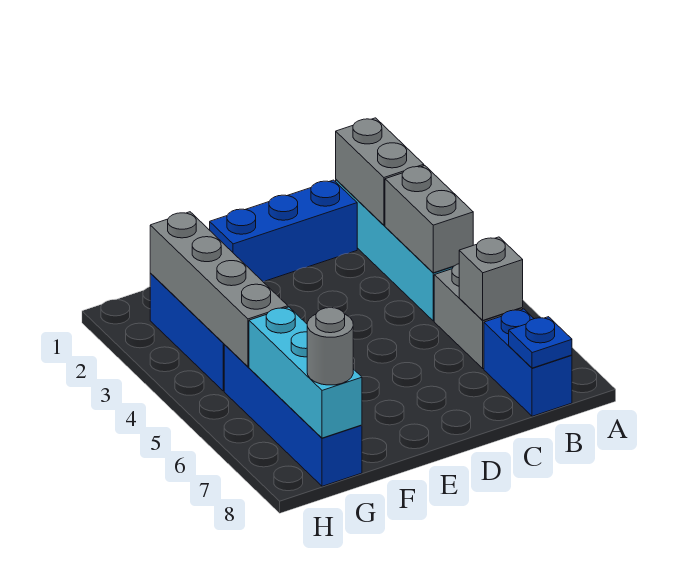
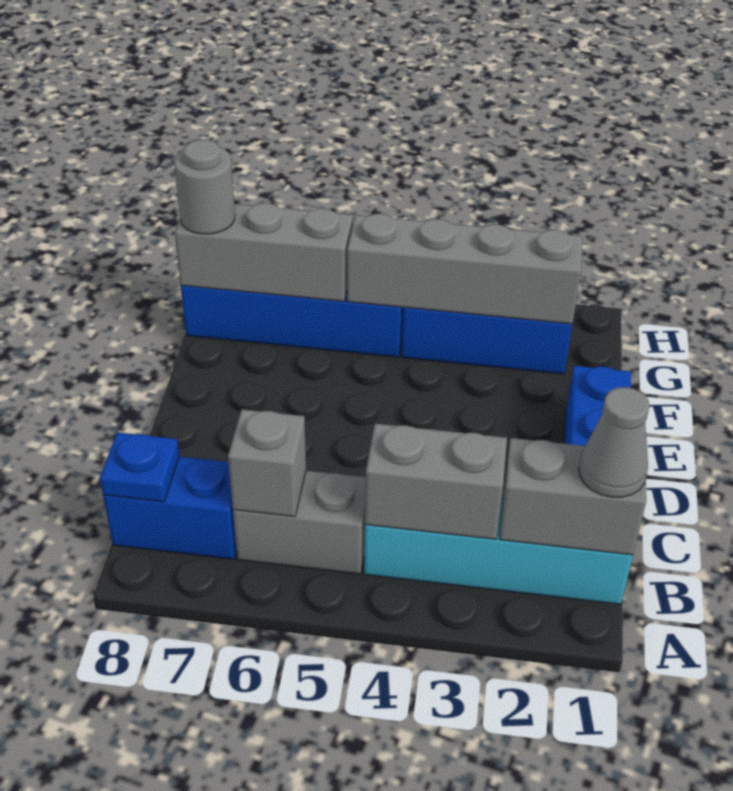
none -> grey 1x1 cone [579,387,649,497]
cyan 1x3 brick [249,307,362,438] -> grey 1x3 brick [175,203,353,301]

